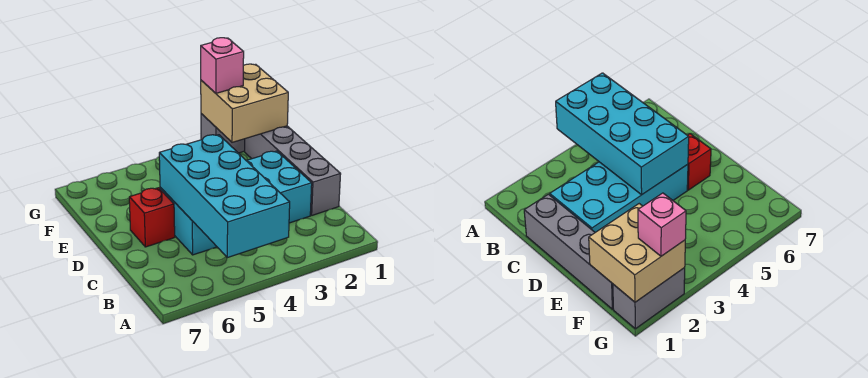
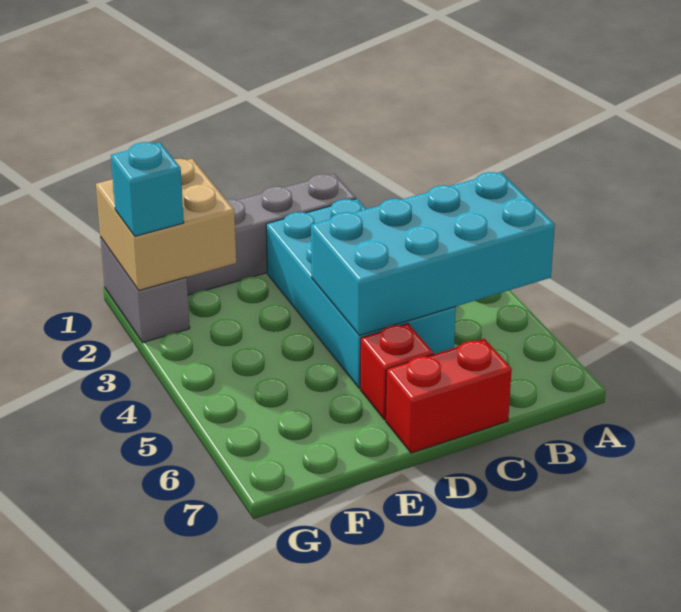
none -> red 1x2 brick [386,339,512,453]
pink 1x1 brick [201,38,244,93] -> cyan 1x1 brick [111,142,184,236]

